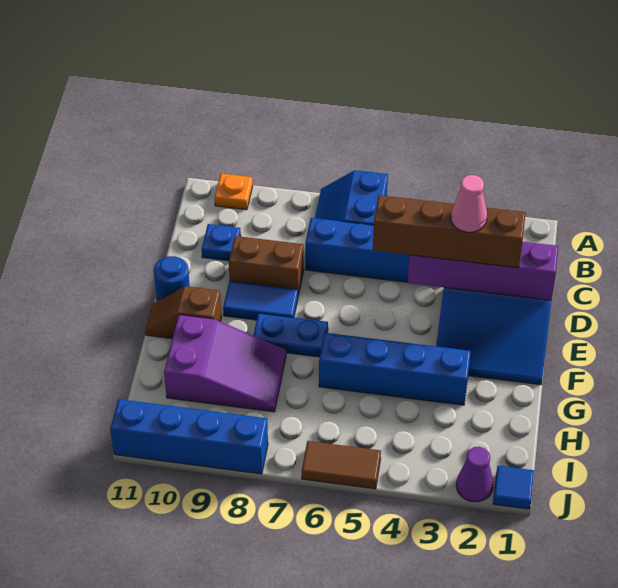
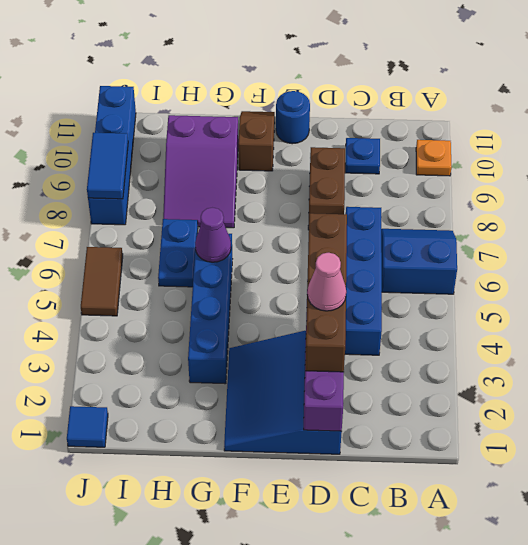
blue 1x2 tile [223,281,298,320] -> blue 1x2 tile moved to [87,133,128,199]
blue 1x2 plate [253,313,328,357] -> blue 1x2 plate moved to [158,219,198,287]
purple 1x1 cone [456,447,493,502] -> purple 1x1 cone moved to [195,208,231,262]

